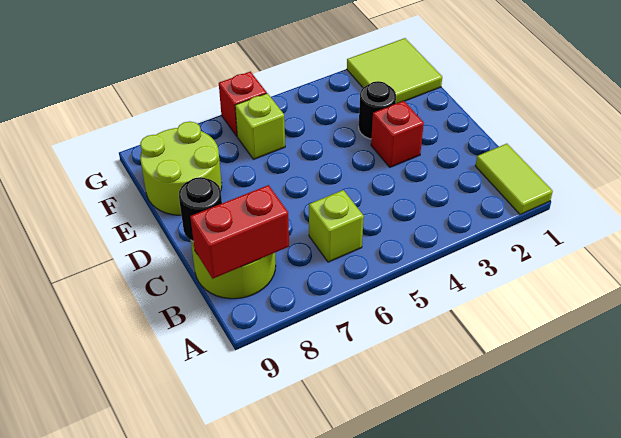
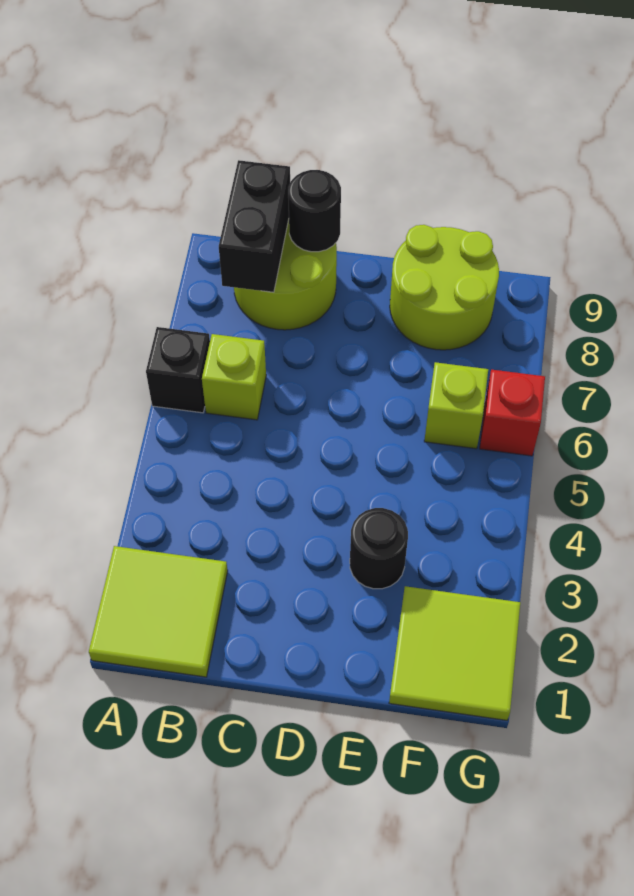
lime 1x2 tile [476,144,553,215] -> lime 2x2 tile [89,546,228,677]
none -> black 1x1 brick [146,327,210,413]
red 1x2 brick [190,185,289,279] -> black 1x2 brick [219,160,290,292]
red 1x1 brick [371,101,424,167] -> none

